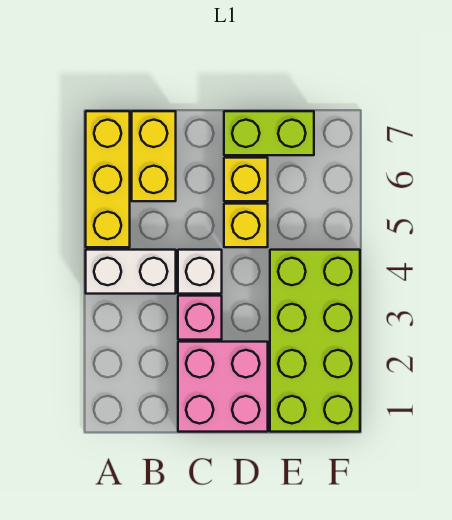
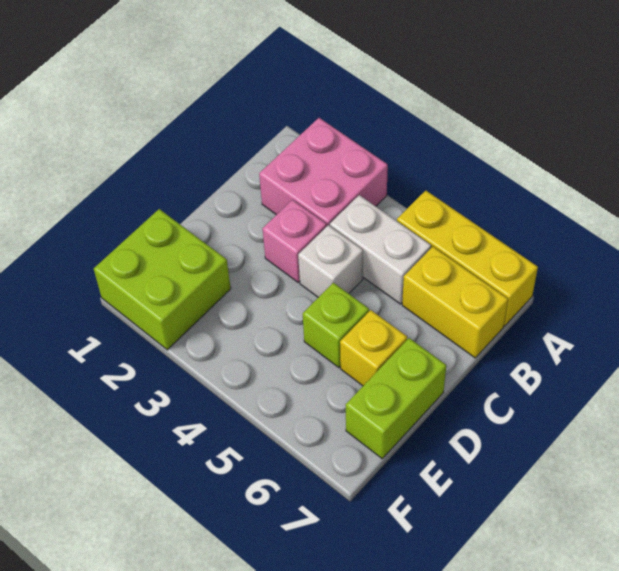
white 1x2 brick [86,250,176,294] -> white 1x2 brick turned to [330,195,431,304]
pink 2x2 brick [178,342,268,432] -> pink 2x2 brick moved to [259,118,388,226]
yellow 1x1 brick [224,204,268,247] -> lime 1x1 brick [303,283,369,368]
lime 2x4 brick [270,250,360,432] -> lime 2x2 brick [94,209,231,350]

